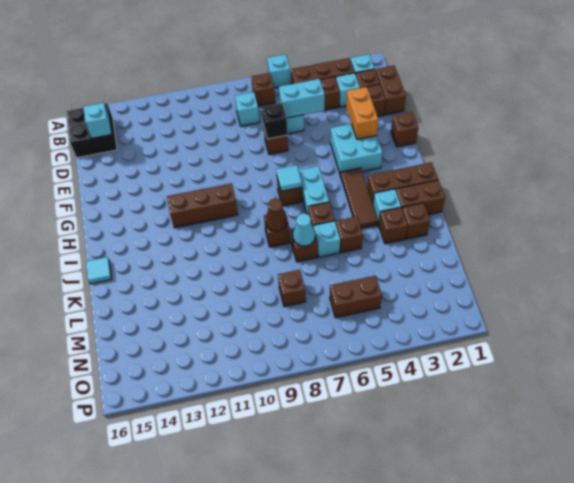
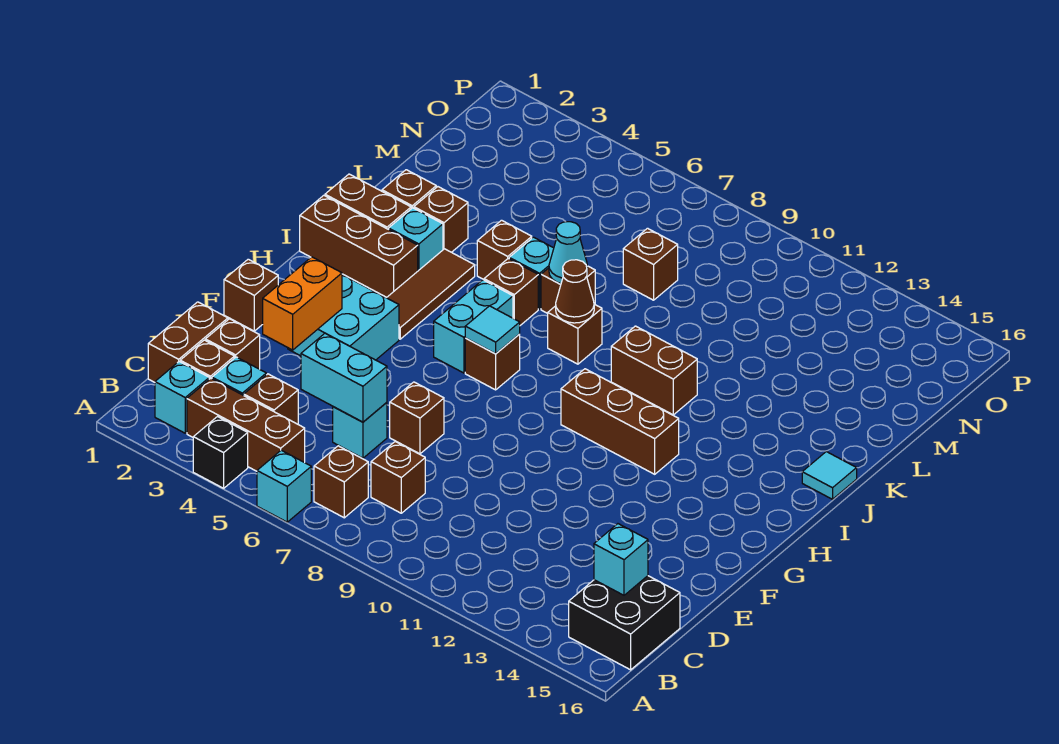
cyan 1x1 brick [235,92,259,126] -> brown 1x1 brick [371,442,425,513]
black 1x1 brick [262,103,288,139] -> black 1x1 brick moved to [193,417,248,488]
brown 1x2 brick [330,276,382,318] -> brown 1x2 brick moved to [611,326,697,415]

